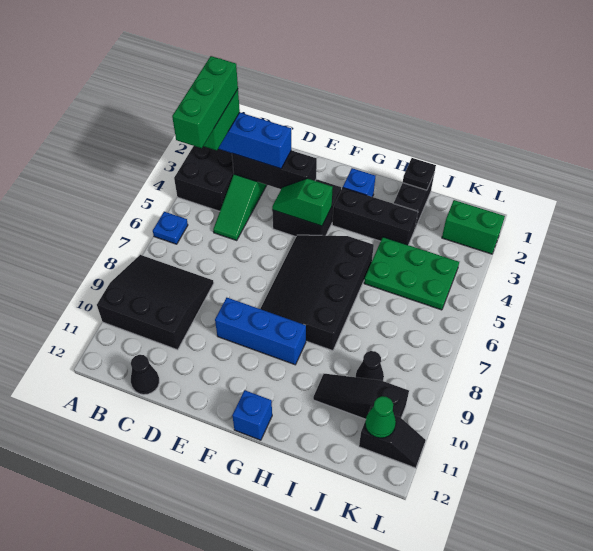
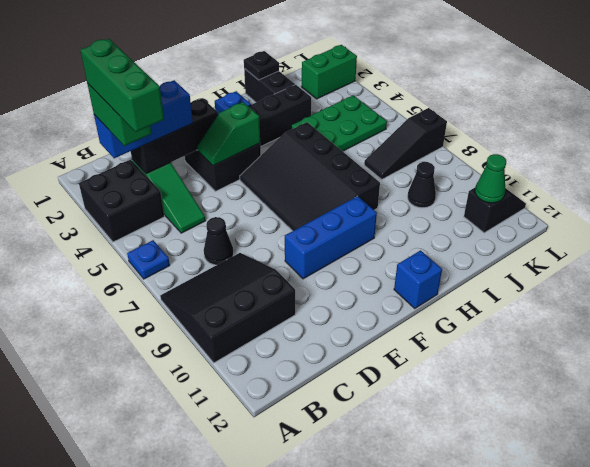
black 1x1 cone [131,355,159,395] -> black 1x1 cone moved to [204,217,234,265]
black 1x3 slope [313,374,409,419] -> black 1x3 slope moved to [364,108,447,179]

